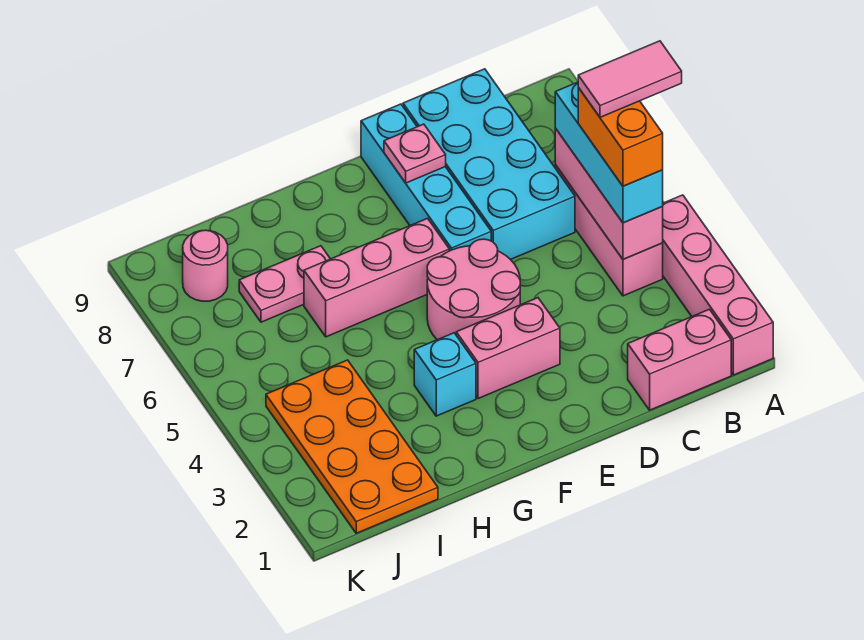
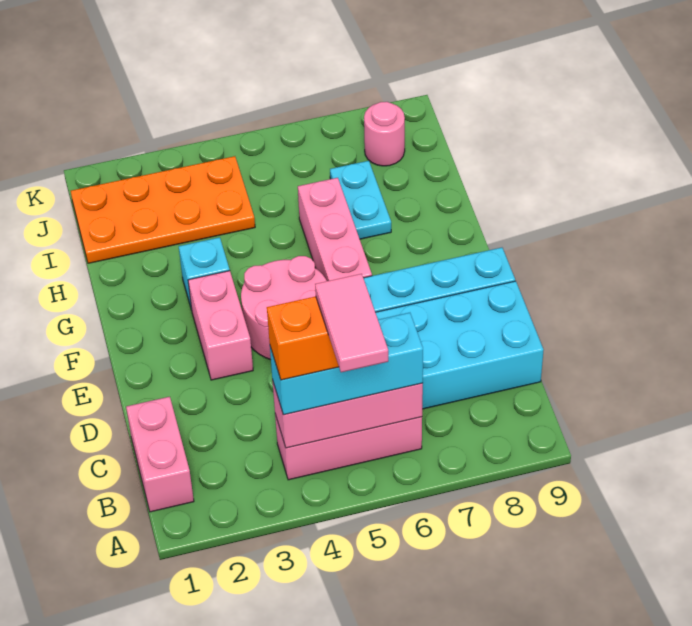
pink 1x4 brick [663,195,773,375] -> none
pink 1x1 plate [384,124,446,183] -> none
pink 1x2 plate [239,246,330,322] -> cyan 1x2 plate [330,161,391,239]

